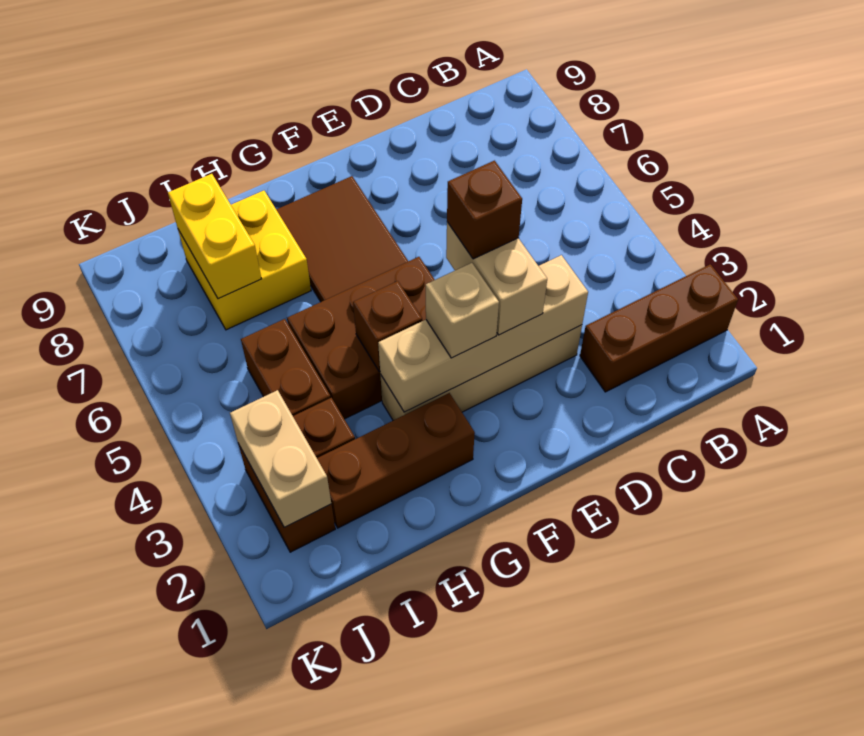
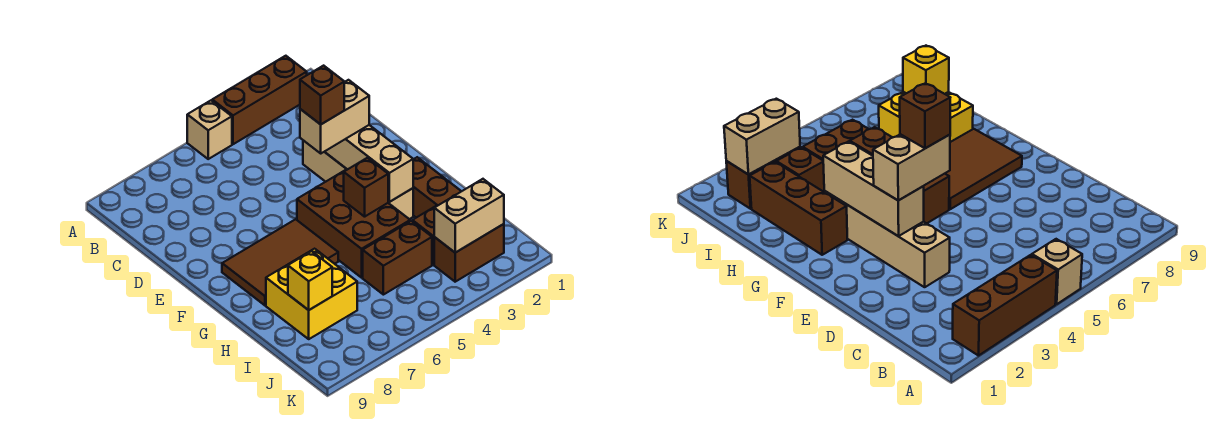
brown 1x3 brick [580,264,738,392] -> brown 1x3 brick turned to [212,56,307,144]
tan 1x4 brick [378,255,588,412] -> tan 1x3 brick [325,125,413,202]
tan 1x1 brick [426,263,499,358] -> tan 1x1 brick moved to [187,100,232,159]
yellow 1x2 brick [168,174,261,299] -> yellow 1x1 brick [288,251,332,310]

